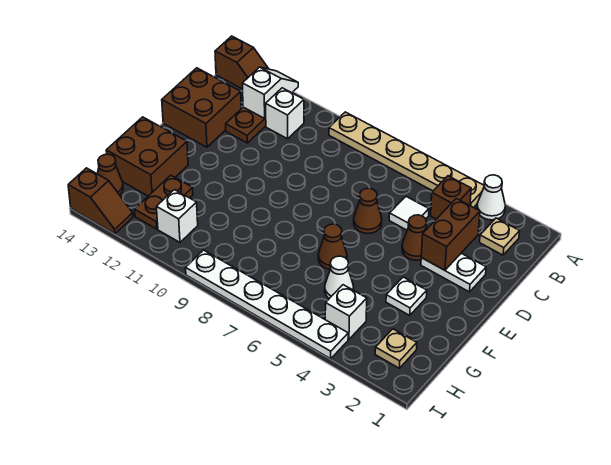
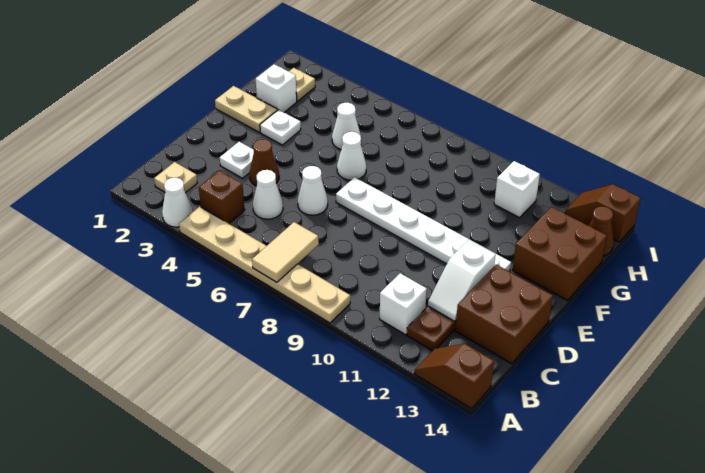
none -> tan 1x2 tile [252,222,319,282]
white 1x2 slope [242,67,298,119] -> white 1x2 slope moved to [428,240,496,321]
brown 1x2 brick [421,199,480,270] -> none
white 1x1 tile [389,197,429,230] -> white 1x1 cone [253,170,283,219]
white 1x2 plate [421,253,486,292] -> white 1x1 plate [220,142,254,178]
brown 1x1 cone [354,188,382,234] -> white 1x1 cone [298,166,328,215]
none -> tan 1x2 plate [215,86,277,132]
brown 1x1 cone [318,224,347,269] -> white 1x1 cone [337,132,366,180]
brown 1x2 plate [134,175,193,229] -> none
white 1x1 brick [325,285,367,339] -> white 1x1 brick moved to [256,64,297,112]
white 1x6 plate [186,250,348,359] -> white 1x6 plate moved to [336,177,511,271]

